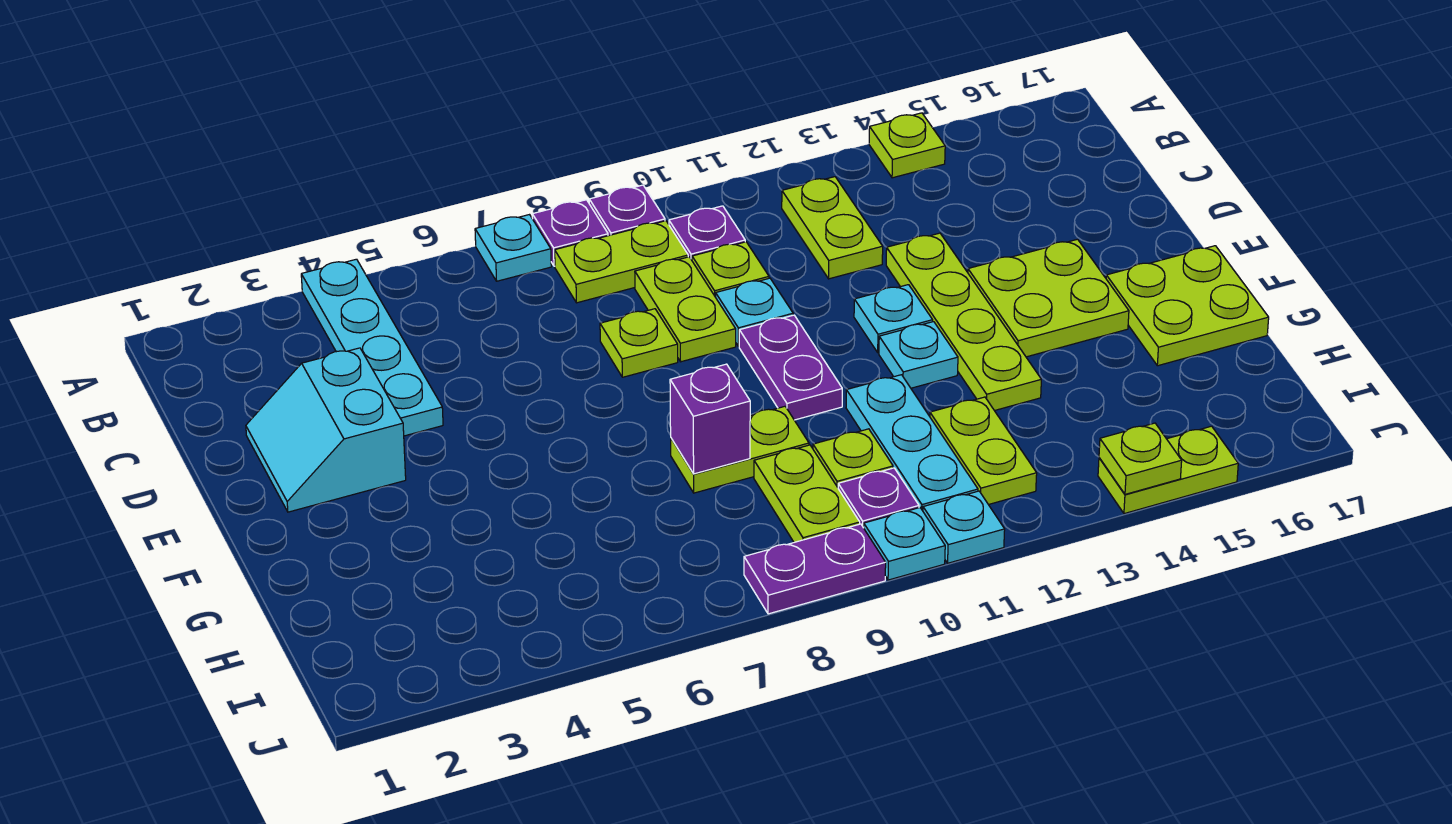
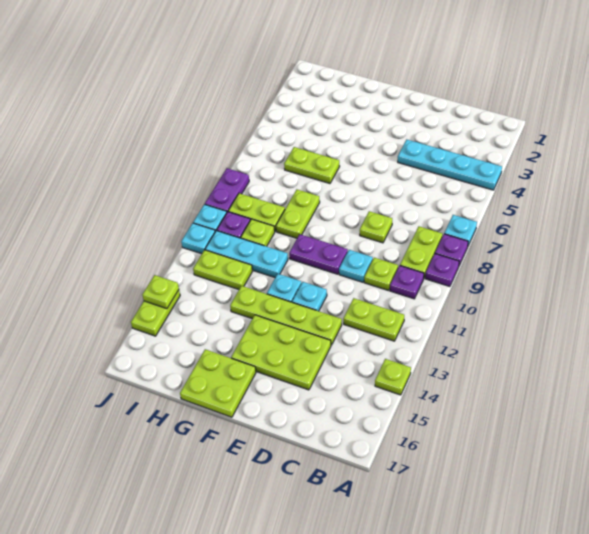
lime 1x2 plate [635,257,736,362] -> lime 1x2 plate moved to [284,147,340,184]
cyan 2x2 slope [246,348,406,512] -> none
lime 2x2 plate [968,239,1129,357] -> lime 2x3 plate [231,315,331,390]
purple 1x1 brick [670,364,750,474] -> none

